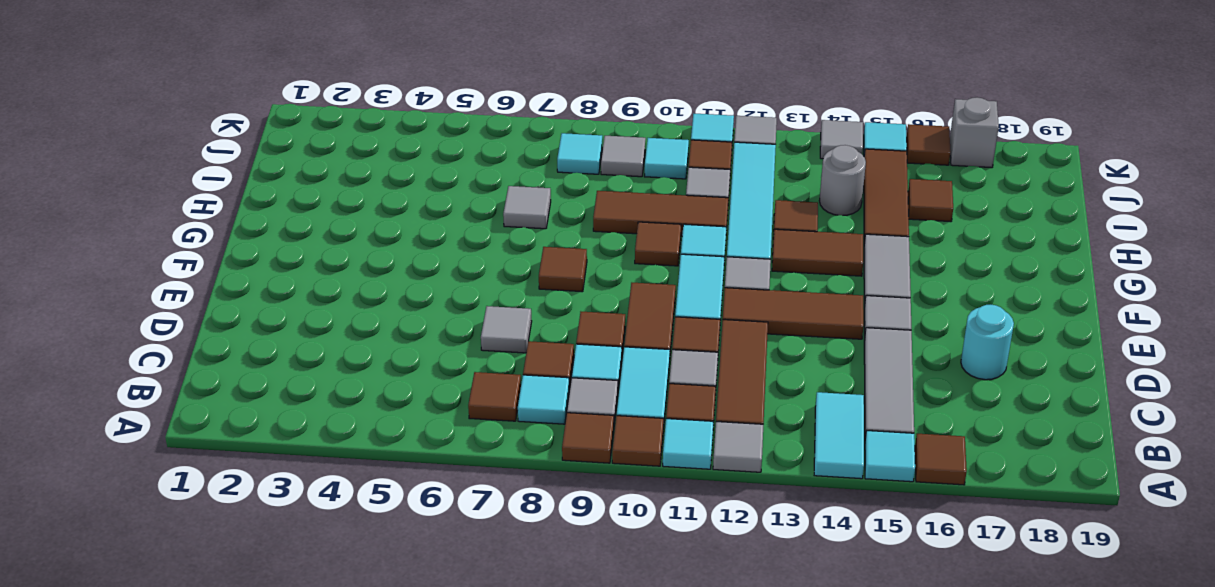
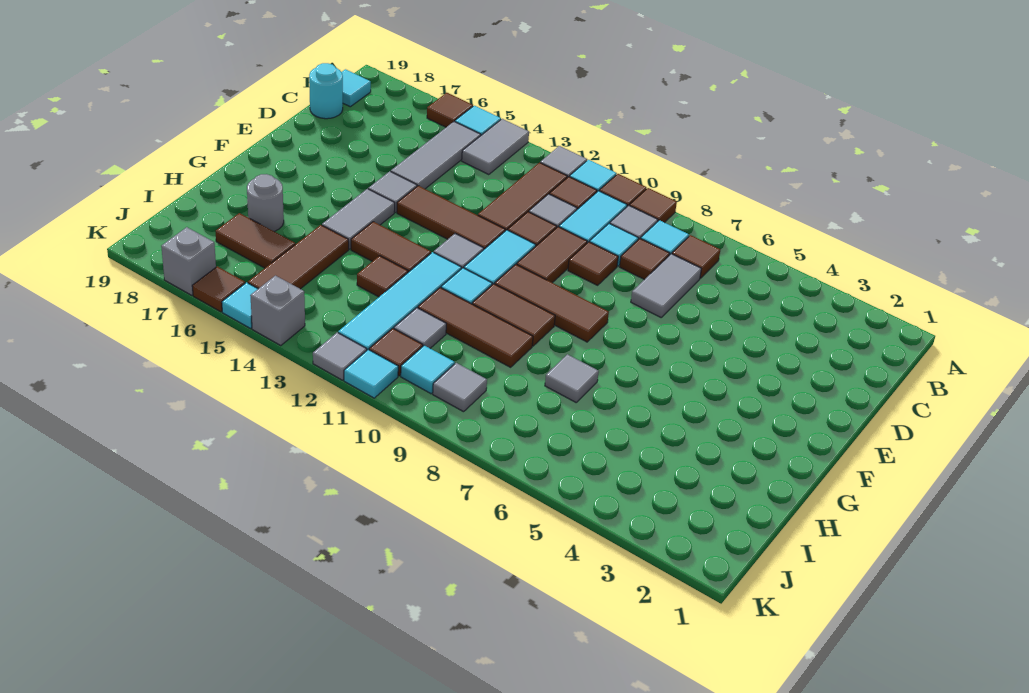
cyan 1x2 tile [814,392,864,479] -> grey 1x2 tile [462,119,529,175]
grey 1x1 tile [481,306,532,353] -> grey 1x2 tile [631,254,701,317]
cyan 1x1 round brick [961,305,1014,380] -> cyan 1x1 round brick moved to [309,63,343,119]
brown 1x1 tile [539,247,587,292] -> brown 1x3 tile [495,264,609,342]
brown 1x1 tile [635,222,681,266] -> brown 1x2 tile [472,284,555,346]
grey 1x1 round brick [819,145,866,216] -> grey 1x1 round brick moved to [247,174,284,231]
brown 1x1 tile [908,179,953,222] -> brown 1x2 tile [216,213,295,268]
cyan 1x1 tile [557,133,602,174] -> cyan 1x1 tile moved to [342,69,371,107]
grey 1x1 tile [820,120,863,159] -> grey 1x1 brick [250,276,305,346]

